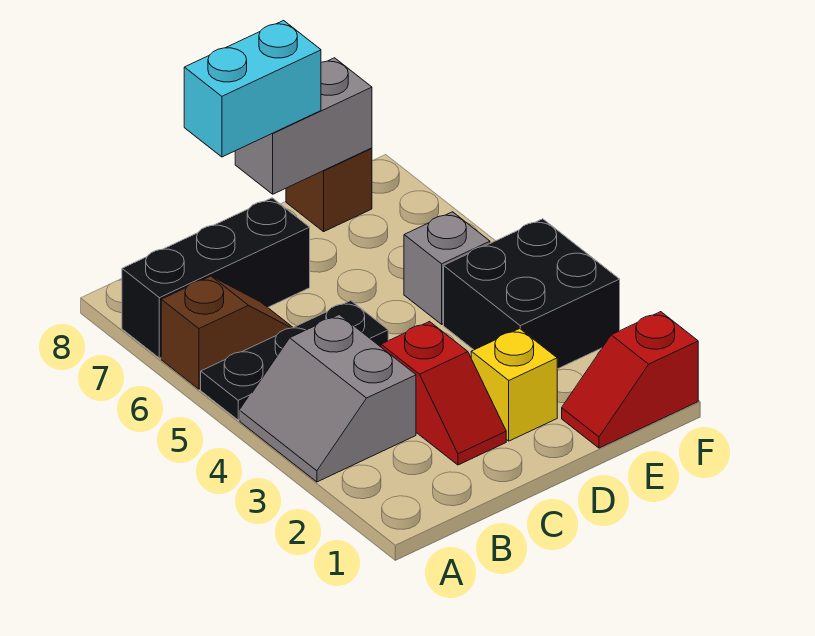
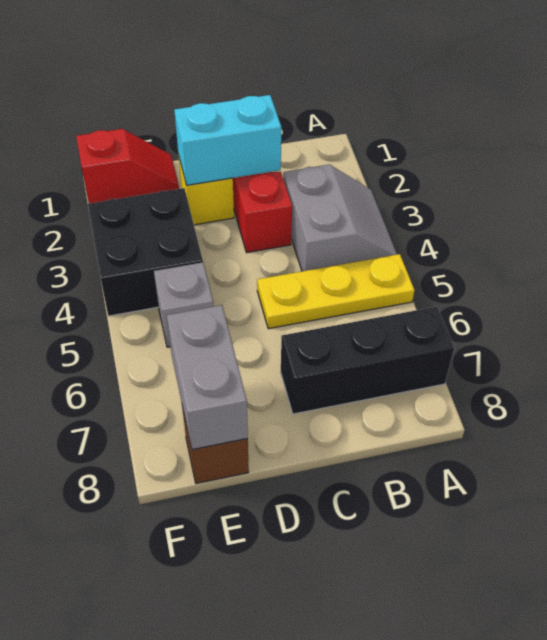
black 1x3 plate [201,301,388,420] -> yellow 1x3 plate [257,254,415,329]
brown 1x2 slope [161,276,293,389] -> none
cyan 1x2 brick [184,21,321,157] -> cyan 1x2 brick moved to [174,95,281,185]
grey 1x2 brick [235,58,372,194] -> grey 1x2 brick turned to [167,305,248,450]

